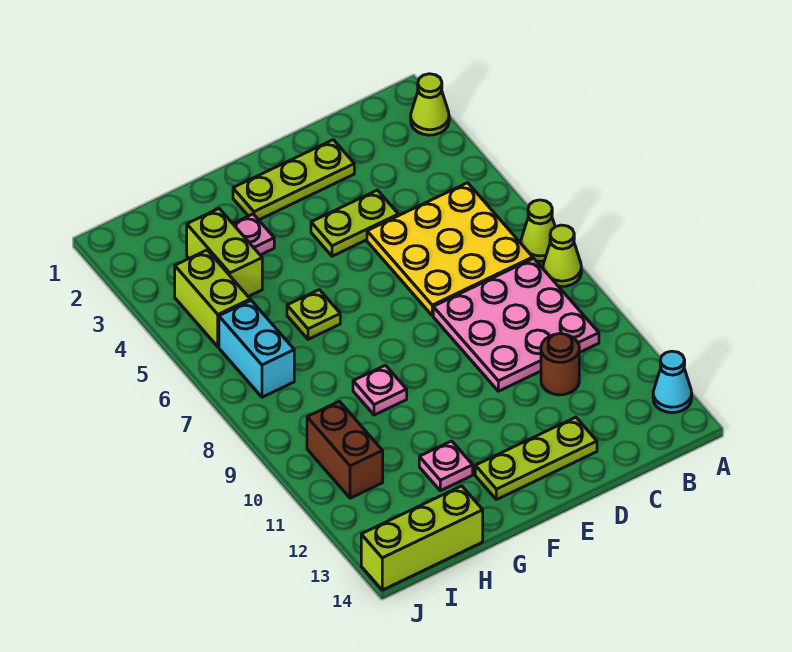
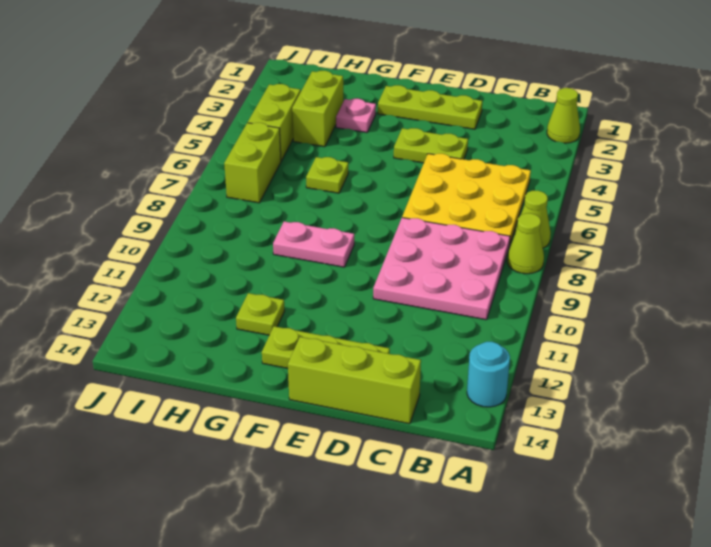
cyan 1x1 cone [653,351,692,413] -> cyan 1x1 round brick [467,342,510,407]
brown 1x1 round brick [541,333,579,395] -> none
pink 1x1 plate [353,365,407,415] -> pink 1x2 plate [273,221,354,267]
pink 1x1 plate [419,441,473,491] -> lime 1x1 plate [236,293,285,335]
lime 1x3 brick [361,486,483,590] -> lime 1x3 brick moved to [288,337,421,424]
cyan 1x2 brick [219,301,294,397] -> lime 1x2 brick [224,123,281,203]
brown 1x2 brick [307,401,383,498] -> none

